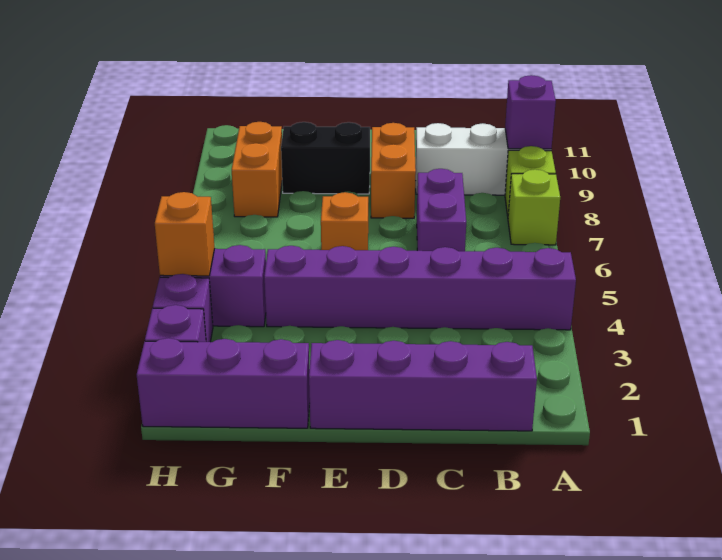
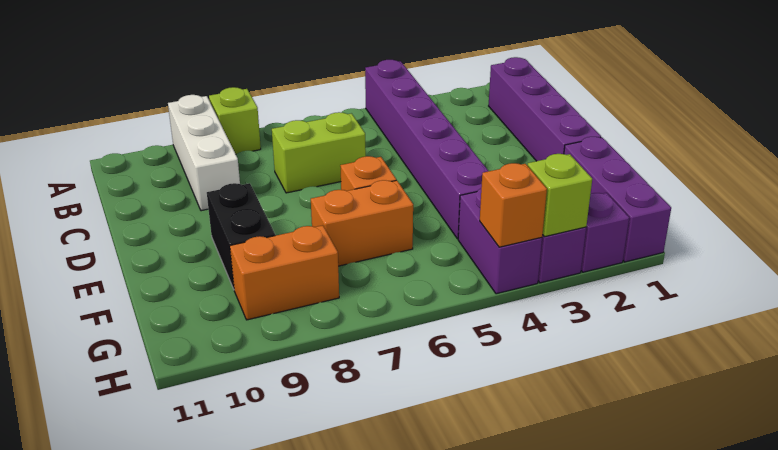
lime 1x1 brick [508,169,560,245] -> lime 1x1 brick moved to [527,154,592,237]
purple 1x1 brick [505,75,556,149] -> none
purple 1x2 brick [417,169,466,251] -> lime 1x2 brick [272,112,366,193]
orange 1x2 brick [371,123,416,218] -> orange 1x2 brick moved to [311,180,413,266]

